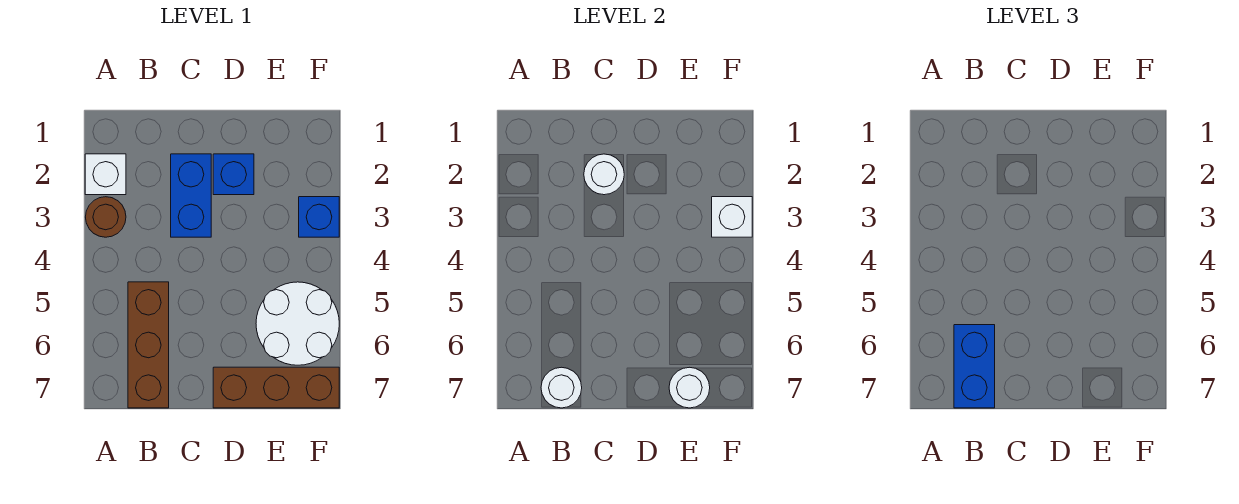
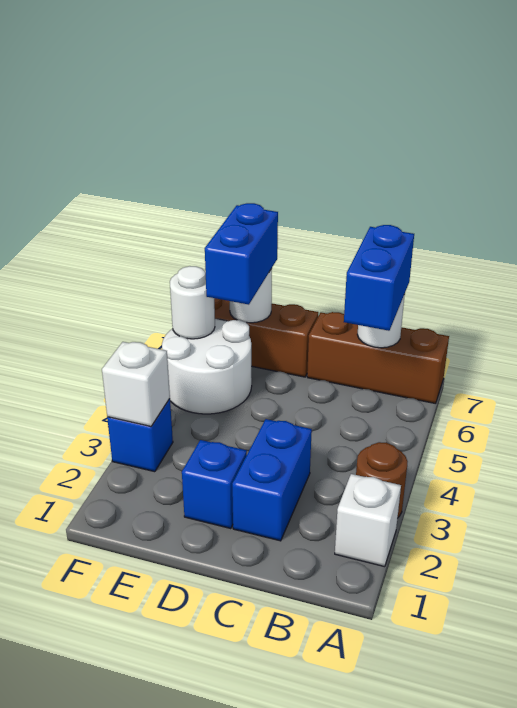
brown 1x3 brick [128,282,169,408] -> brown 1x3 brick turned to [307,312,449,404]
white 1x1 round brick [584,154,624,195] -> white 1x1 round brick moved to [170,266,215,339]
none -> blue 1x2 brick [205,203,278,305]

